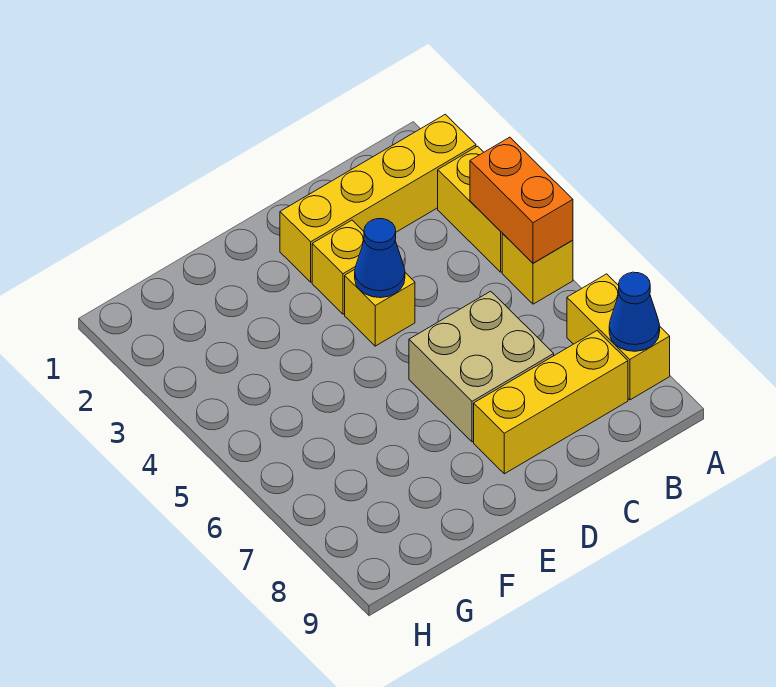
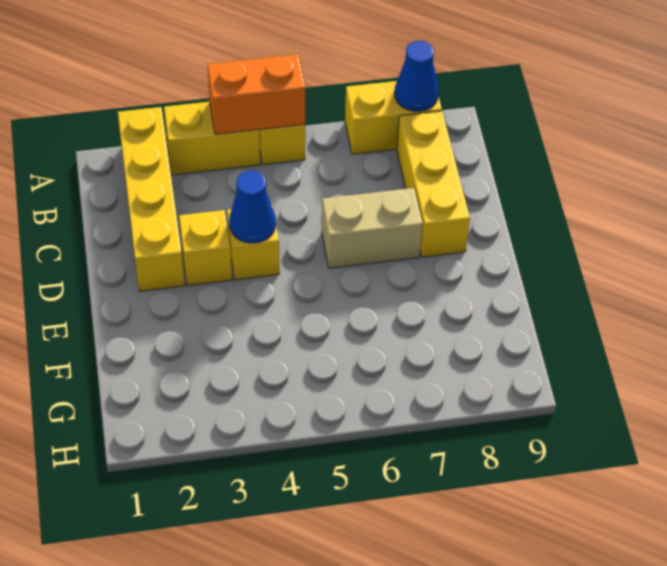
tan 2x2 brick [409,291,554,442] -> tan 1x2 brick [322,188,423,268]

